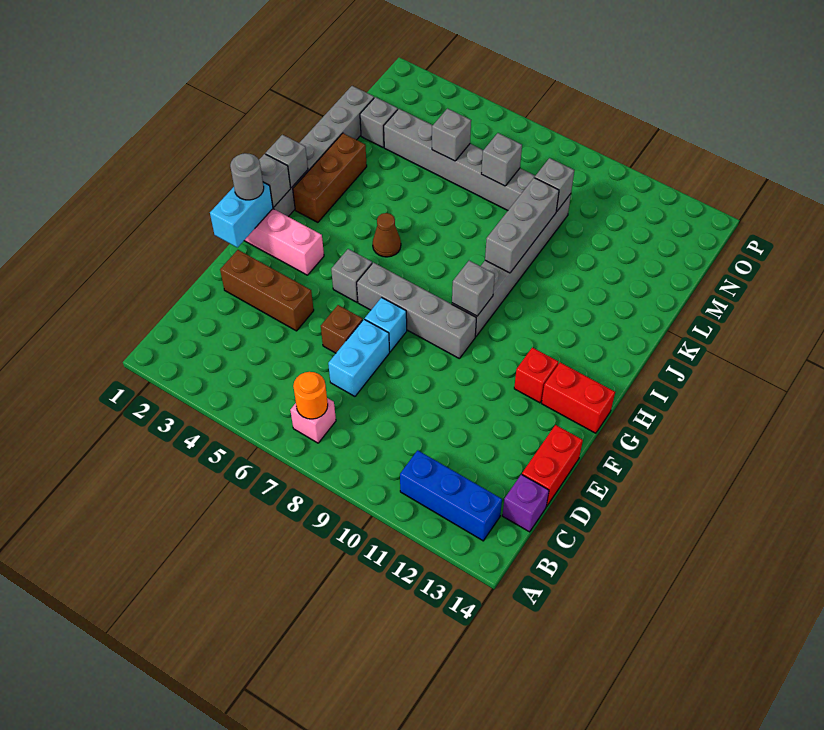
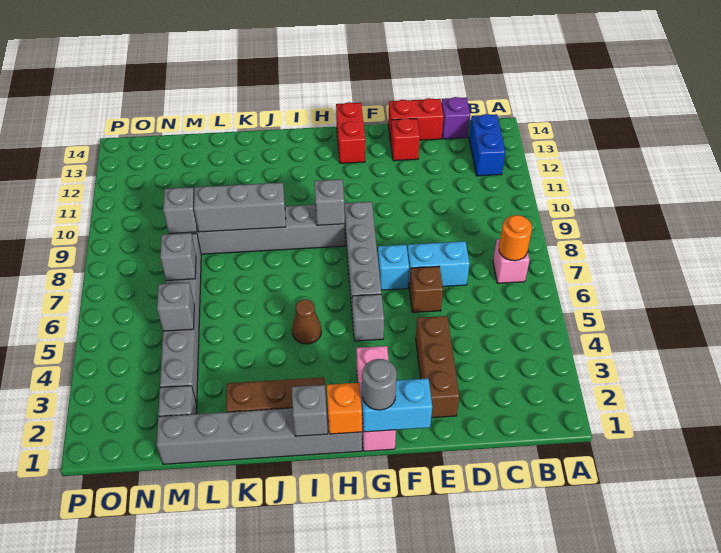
blue 1x3 brick [400,450,502,541] -> blue 1x2 brick [469,114,505,176]
red 1x1 brick [514,348,558,403] -> red 1x1 brick moved to [391,118,420,161]
grey 1x1 brick [259,154,291,207] -> orange 1x1 brick [327,383,362,434]

